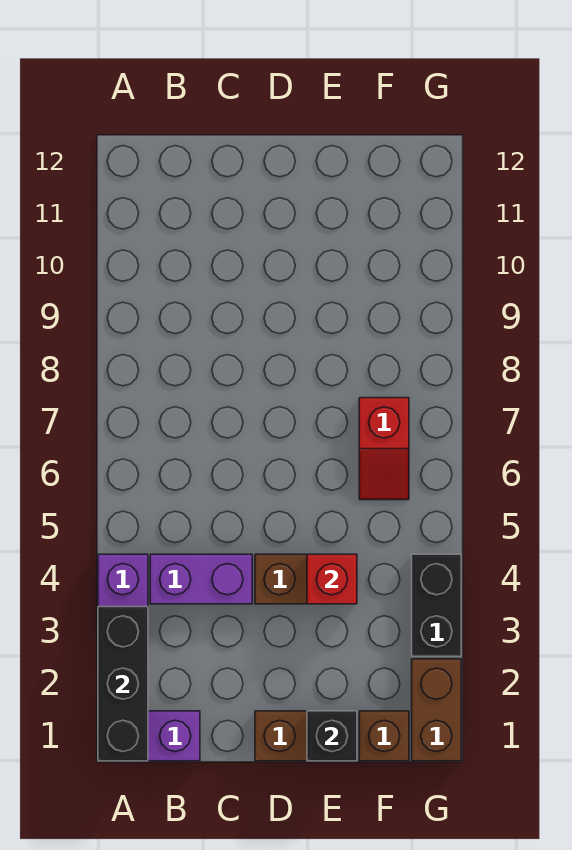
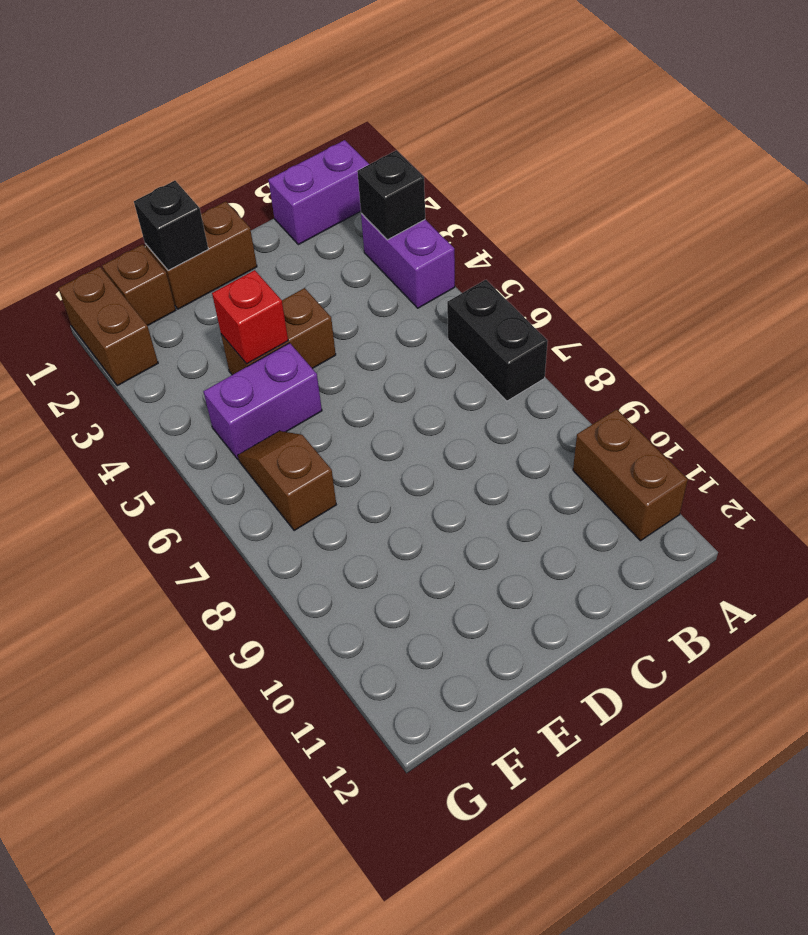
black 1x3 brick [98,607,148,761] -> black 1x1 brick [357,150,425,240]
none -> brown 1x2 brick [573,409,688,541]
purple 1x2 brick [150,554,252,604] -> purple 1x2 brick moved to [203,343,322,460]
red 1x2 slope [359,398,409,500] -> brown 1x2 slope [238,431,336,531]
black 1x2 brick [412,554,461,656] -> black 1x2 brick moved to [447,280,548,401]

